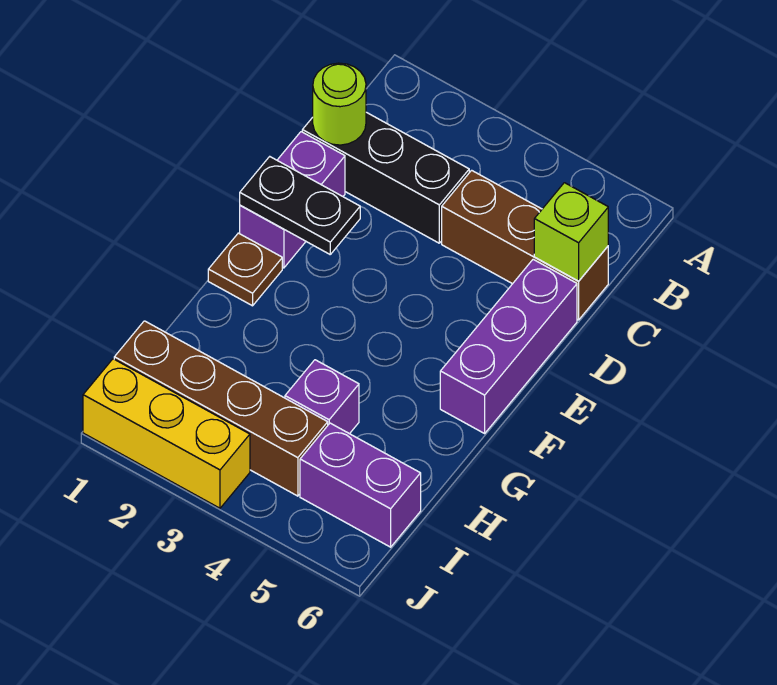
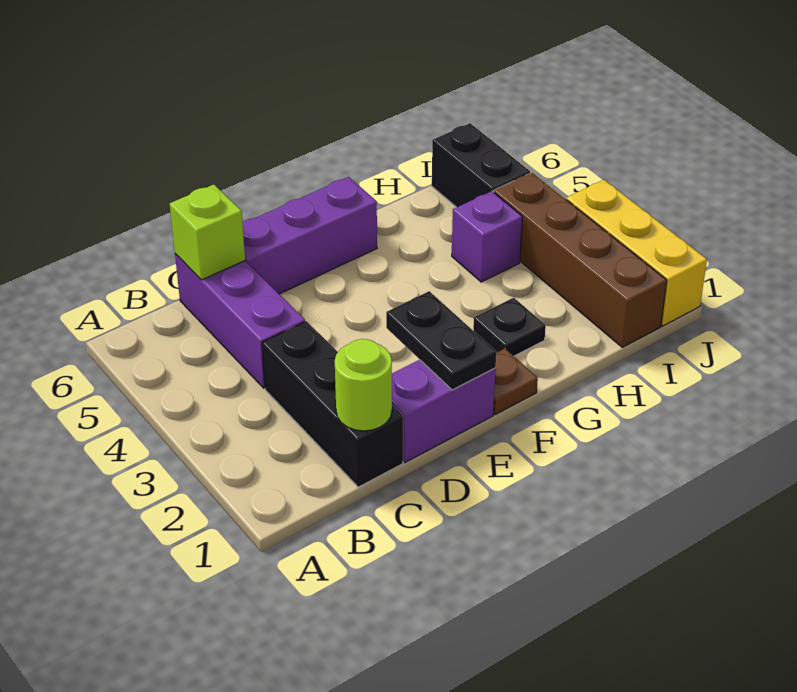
brown 1x3 brick [442,170,608,320] -> purple 1x3 brick [175,254,305,388]
none -> black 1x1 plate [473,298,546,356]
purple 1x2 brick [300,423,421,547] -> black 1x2 brick [432,123,530,207]

